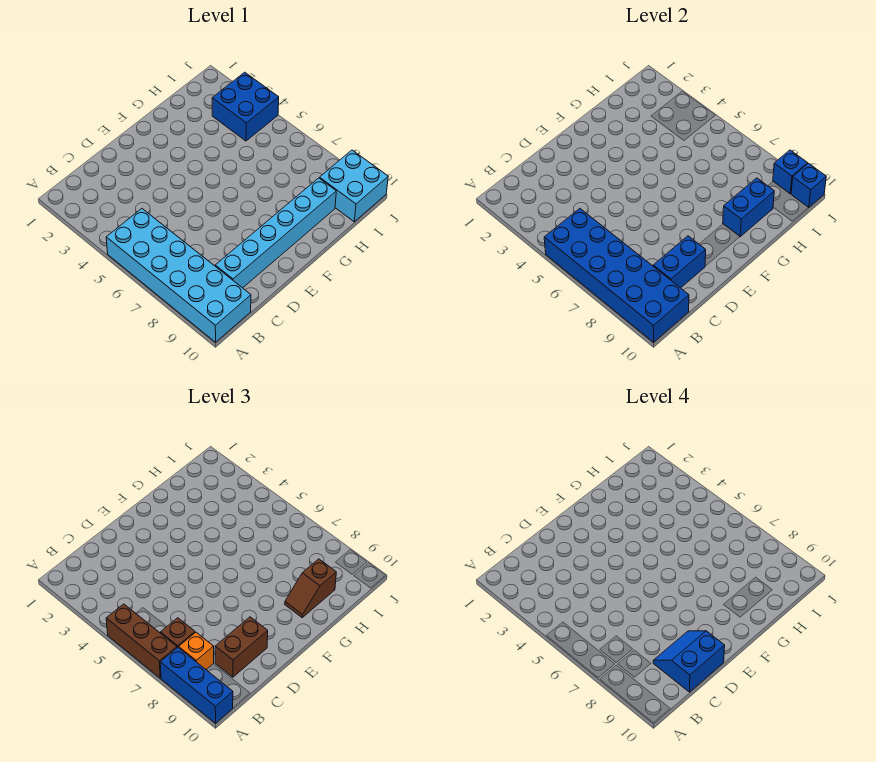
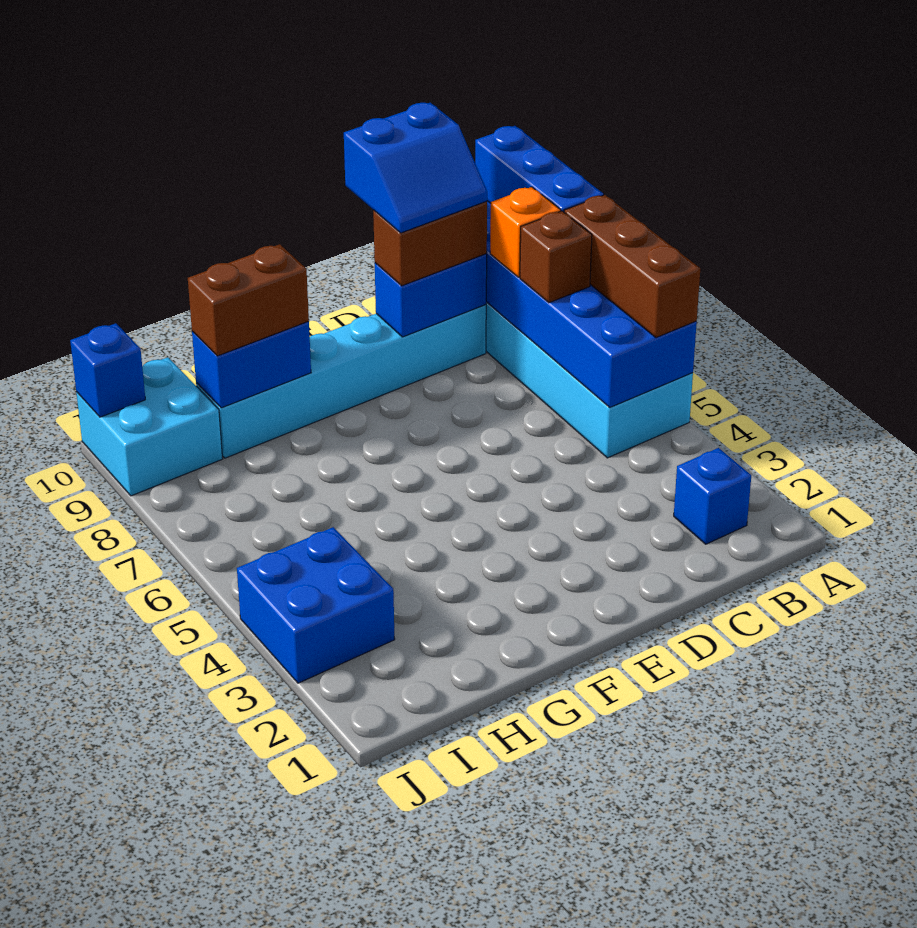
brown 1x2 slope [285,559,336,618] -> brown 1x2 brick [188,244,309,356]
blue 1x1 brick [773,150,808,193] -> blue 1x1 brick moved to [674,448,751,544]

